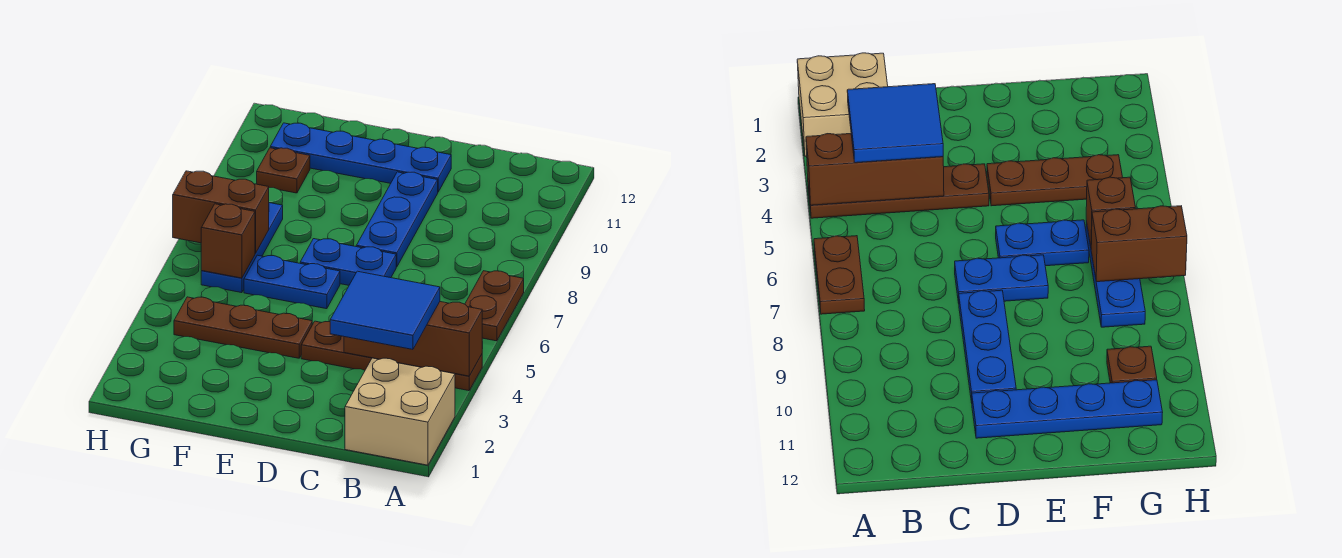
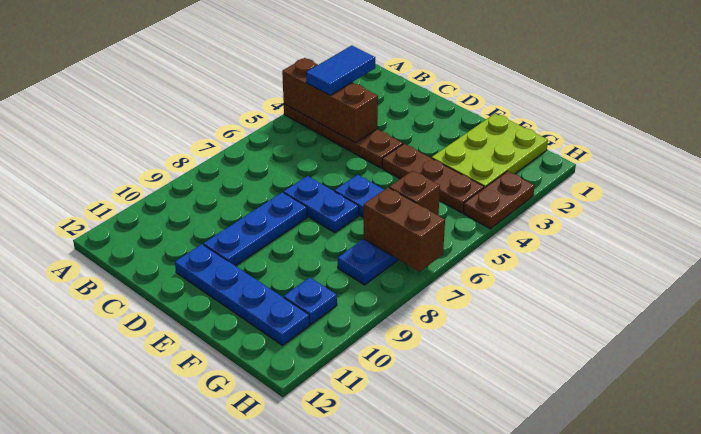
tan 2x2 brick [345,358,455,465] -> none
brown 1x2 plate [465,271,524,341] -> brown 1x2 plate moved to [463,171,535,229]
blue 2x2 tile [330,271,440,349] -> blue 1x2 tile [306,46,375,95]
none -> lime 2x3 plate [432,114,548,188]
brown 1x1 plate [257,148,310,193] -> blue 1x1 plate [284,277,337,325]

